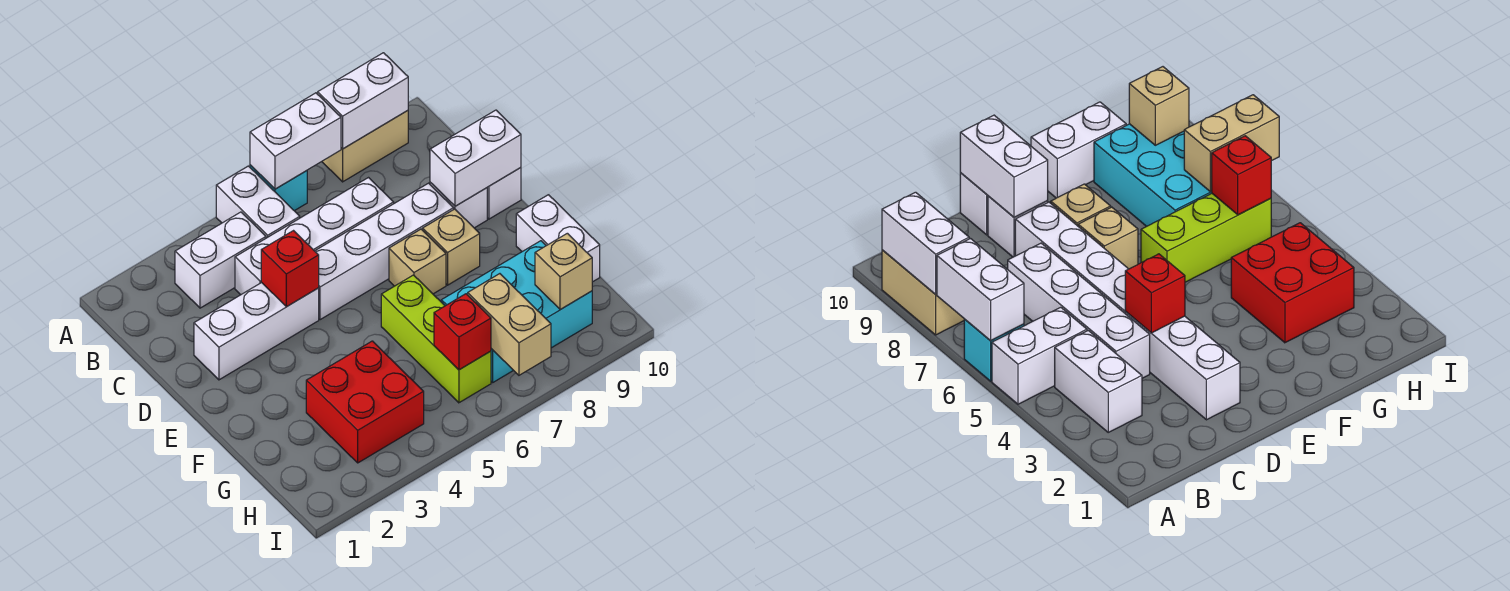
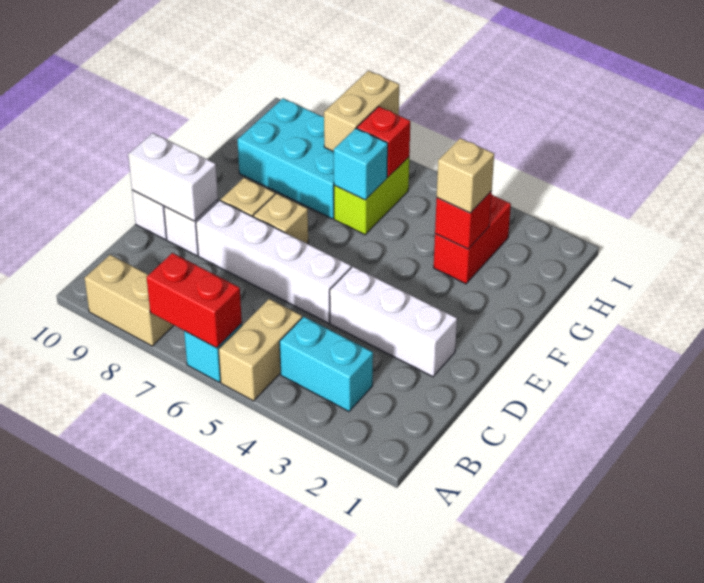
white 1x2 brick [216,166,300,238] -> tan 1x2 brick [218,299,302,401]
white 1x2 brick [250,93,341,189] -> red 1x2 brick [147,253,242,348]
white 1x2 brick [318,53,408,149] -> none
white 1x2 brick [175,212,266,308] -> cyan 1x2 brick [280,317,373,411]
white 1x4 brick [235,178,394,295] -> none
red 1x1 brick [261,231,319,307] -> red 1x1 brick moved to [435,191,492,249]
lime 1x3 brick [381,275,491,403] -> lime 1x2 brick [334,157,409,235]
white 1x2 brick [516,195,600,282] -> none
red 2x2 brick [306,341,424,463] -> red 1x2 brick [434,194,511,284]
none -> cyan 1x1 brick [334,128,388,200]
tan 1x1 brick [535,233,592,310] -> tan 1x1 brick moved to [437,138,494,213]

